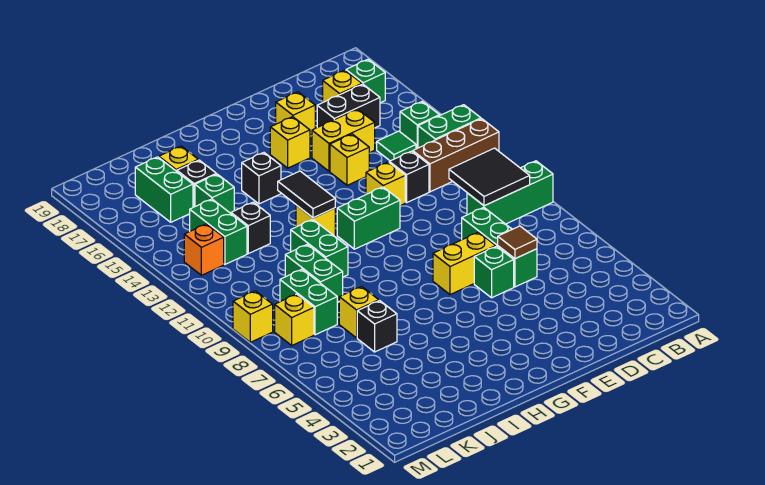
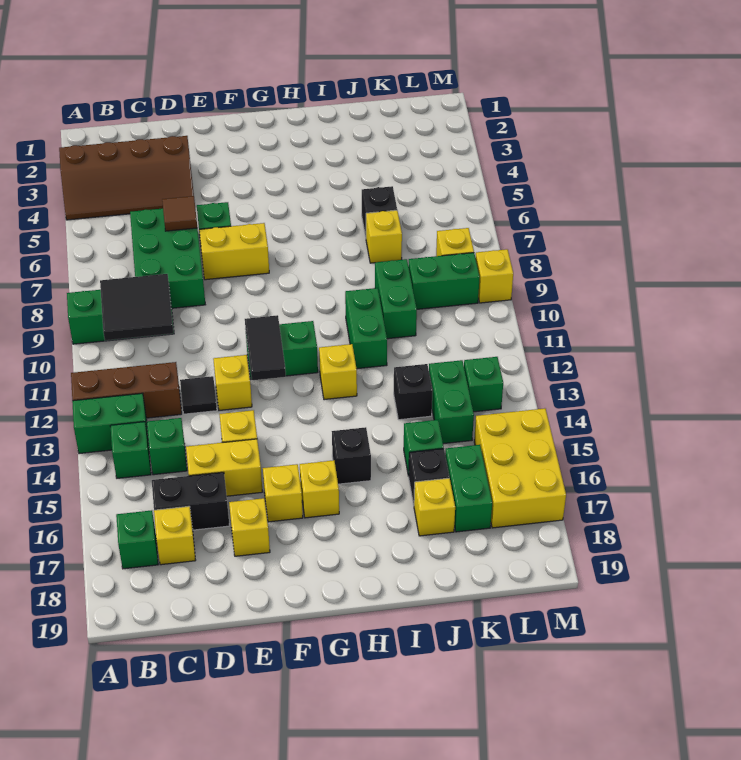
none -> brown 2x4 slope [59,136,194,220]
green 1x1 tile [377,131,416,161] -> green 1x1 brick [147,418,187,475]
green 1x3 brick [462,207,537,287] -> green 2x3 brick [130,208,205,308]
black 1x1 brick [389,151,429,203] -> black 1x1 tile [180,376,217,414]
none -> yellow 1x1 brick [300,460,339,518]
black 1x2 tile [278,171,335,218] -> black 1x2 tile moved to [245,315,286,380]
green 1x2 brick [280,269,337,335] -> green 1x2 brick turned to [408,253,480,309]
orange 1x1 brick [184,224,224,275] -> green 1x1 brick [464,357,503,412]
none -> yellow 2x3 brick [474,408,566,528]

